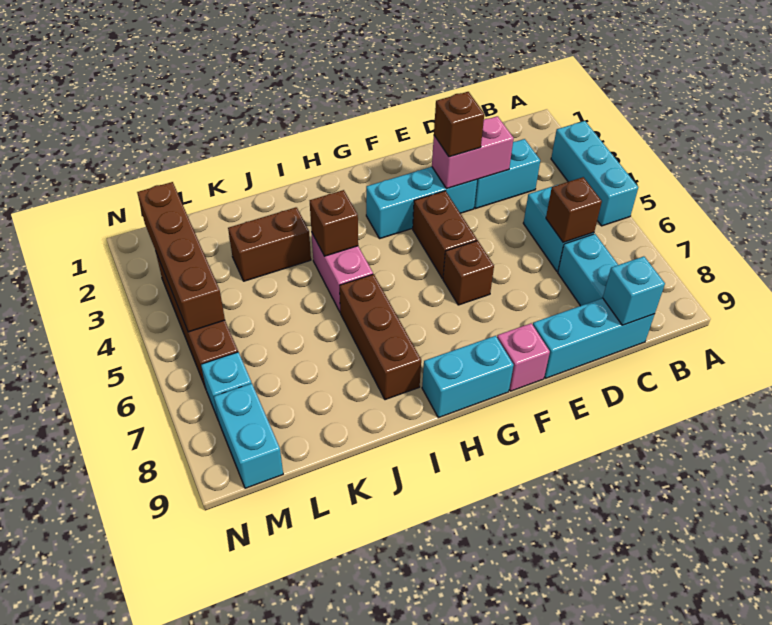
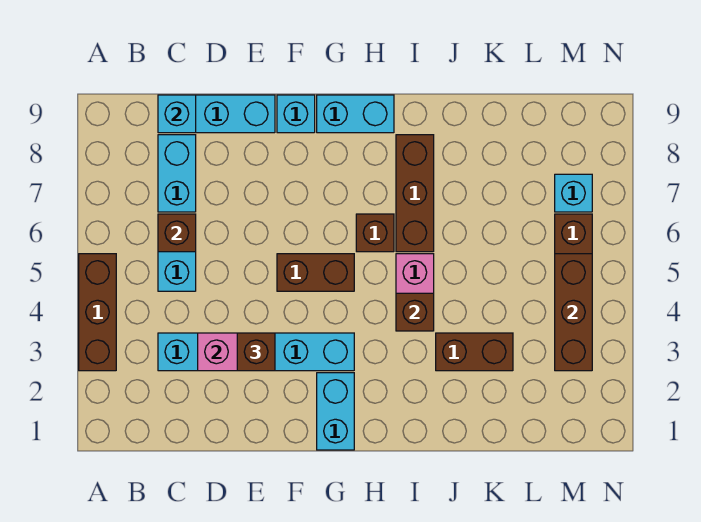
cyan 1x3 brick [551,121,638,226] -> brown 1x3 brick [79,254,116,371]
brown 1x2 brick [413,191,477,278] -> brown 1x2 brick turned to [277,254,354,291]
brown 1x1 brick [443,241,494,305] -> brown 1x1 brick moved to [356,214,394,252]
pink 1x1 brick [497,323,550,391] -> cyan 1x1 brick [277,95,315,133]
brown 1x4 brick [137,182,225,332] -> brown 1x3 brick [555,254,592,371]
cyan 1x2 brick [214,383,283,488] -> cyan 1x2 brick moved to [317,373,354,450]

